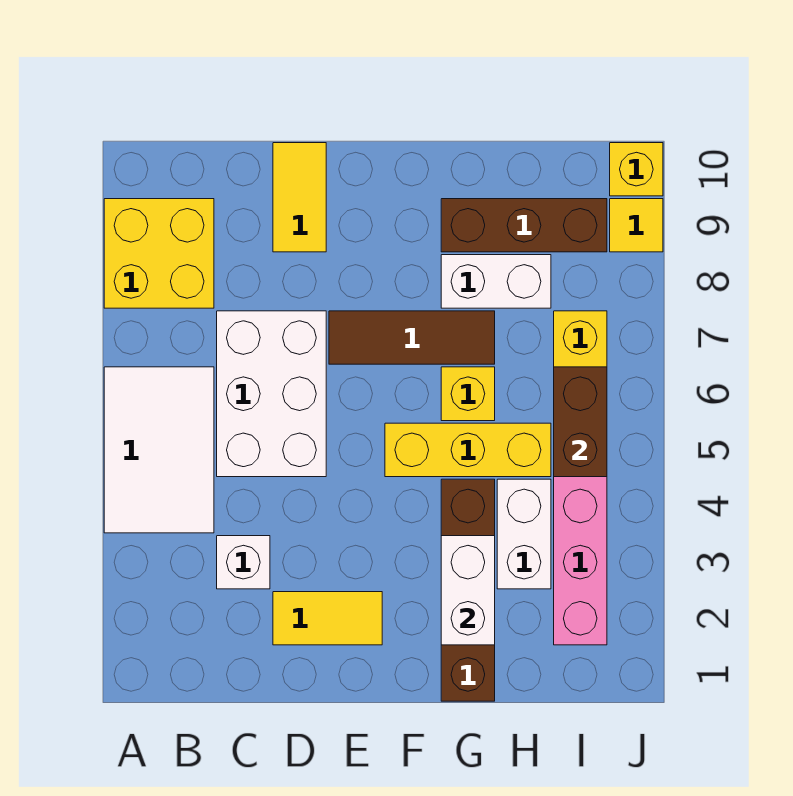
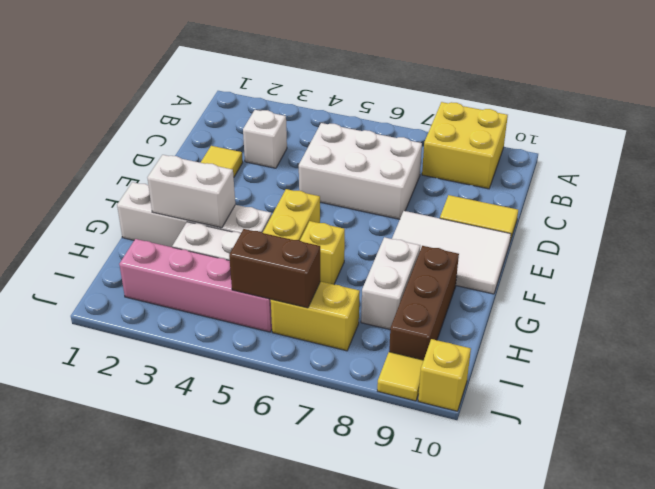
white 2x3 tile [104,367,214,533] -> white 2x3 tile moved to [392,211,511,294]
brown 1x3 tile [329,311,495,364] -> none
brown 1x4 brick [441,479,495,701] -> white 1x4 brick [117,182,272,247]

